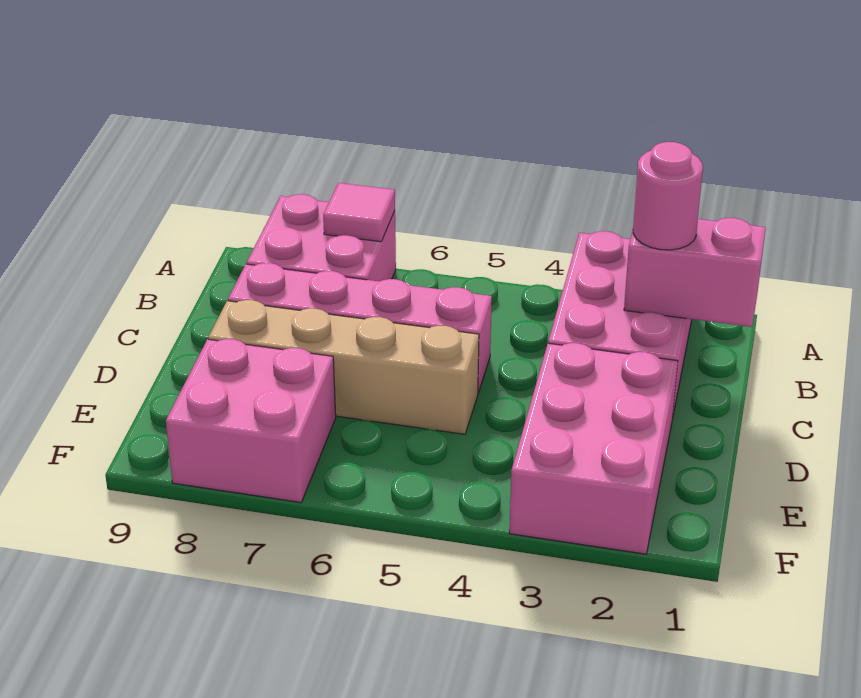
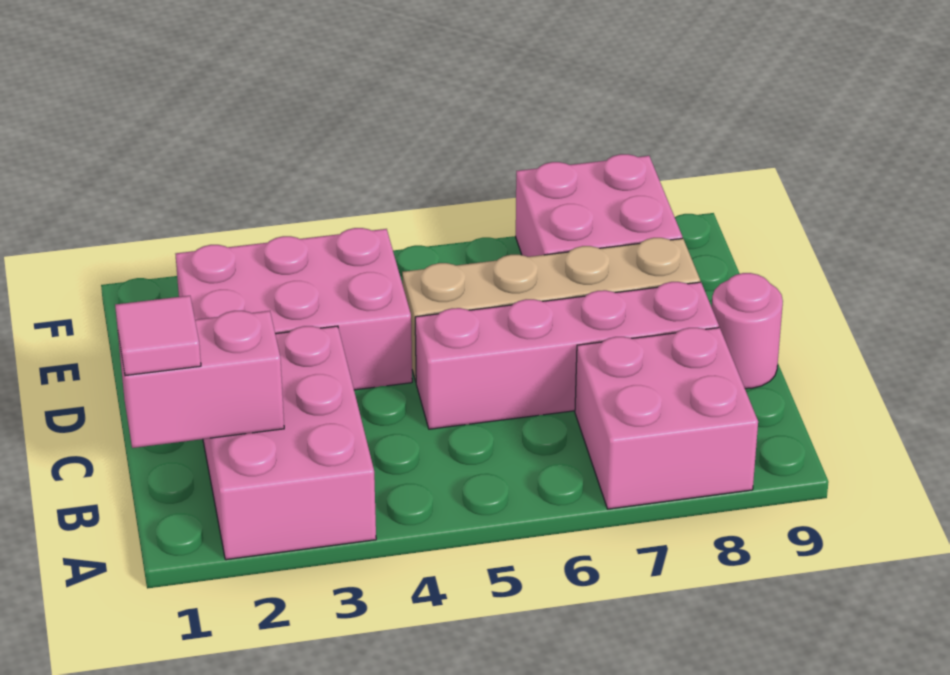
pink 1x1 tile [323,183,395,242] -> pink 1x1 tile moved to [115,296,201,376]
pink 1x1 round brick [633,142,703,250] -> pink 1x1 round brick moved to [712,273,783,389]
pink 2x3 brick [509,343,678,554] -> pink 2x3 brick turned to [176,228,412,390]

